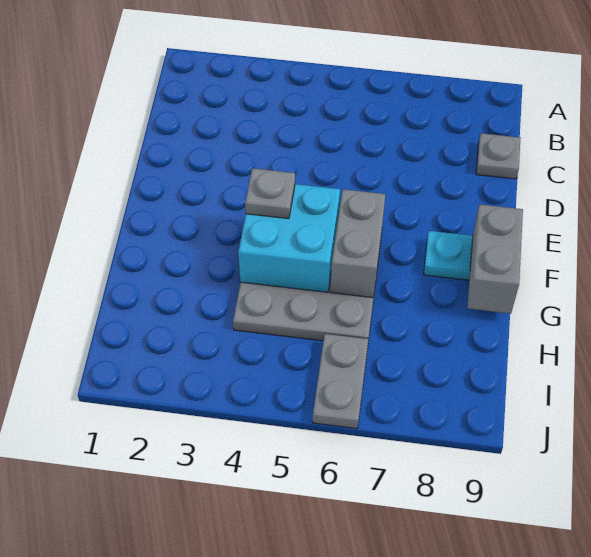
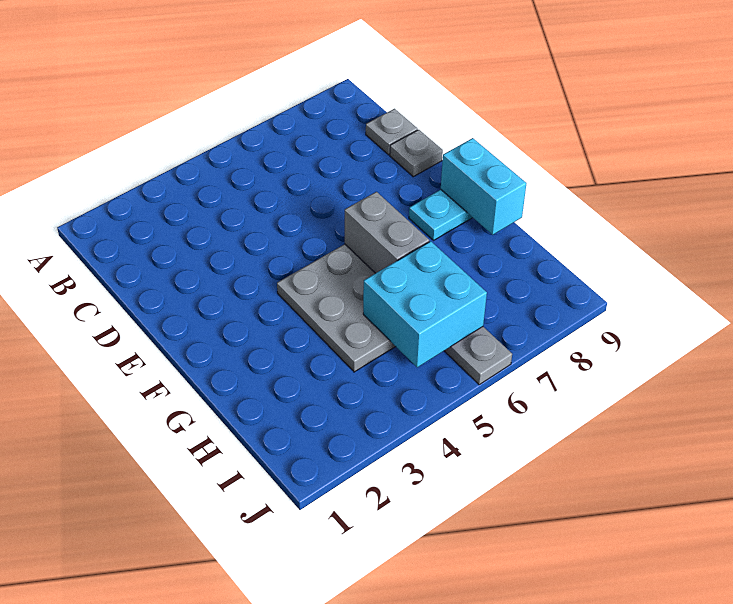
cyan 2x2 brick [238,184,340,292] -> cyan 2x2 brick moved to [363,241,487,367]
grey 1x1 plate [245,168,295,219] -> grey 1x1 plate moved to [390,130,443,177]
grey 1x2 brick [467,204,523,314] -> cyan 1x2 brick [441,138,527,235]

